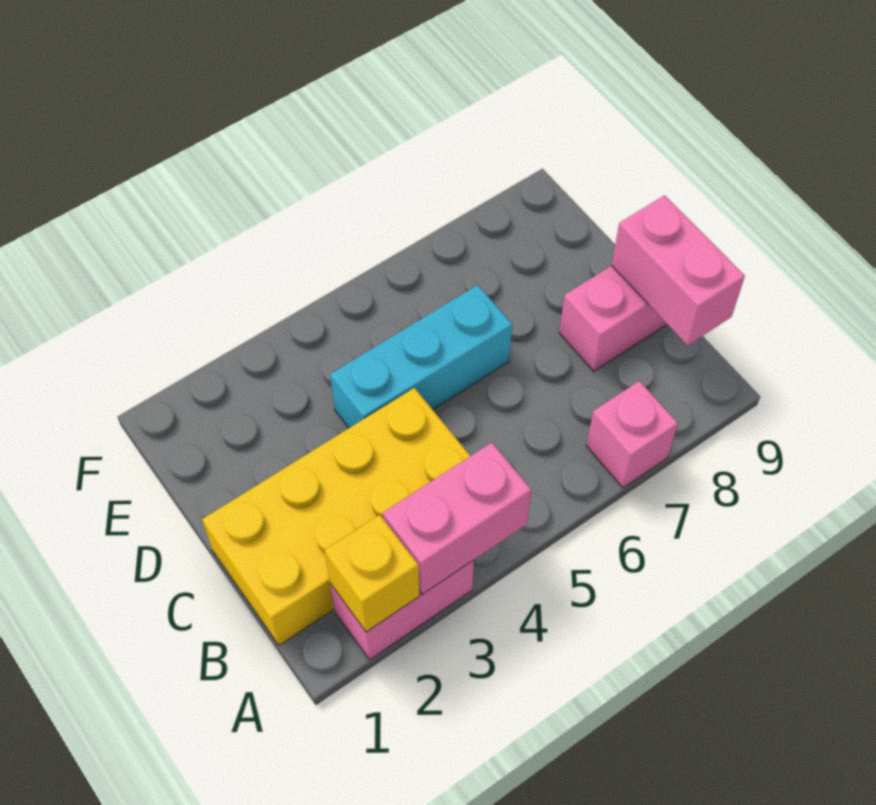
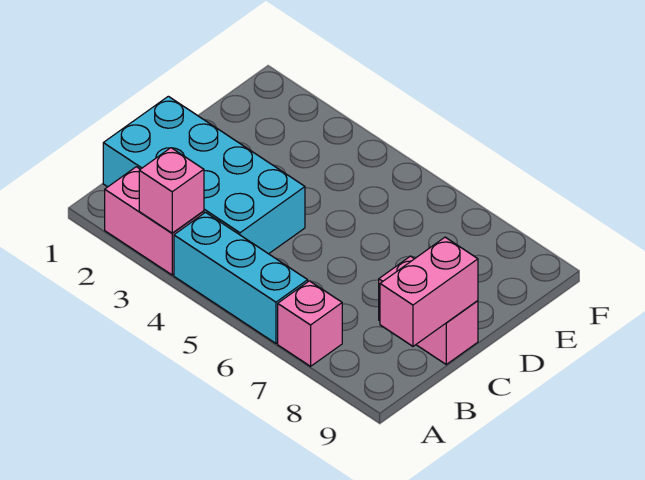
yellow 1x1 brick [325,515,419,632] -> none
pink 1x2 brick [383,443,531,594] -> pink 1x1 brick [139,148,204,233]
yellow 2x4 brick [202,388,470,645] -> cyan 2x4 brick [103,96,305,254]
cyan 1x3 brick [330,285,512,428] -> cyan 1x3 brick moved to [174,212,308,343]

